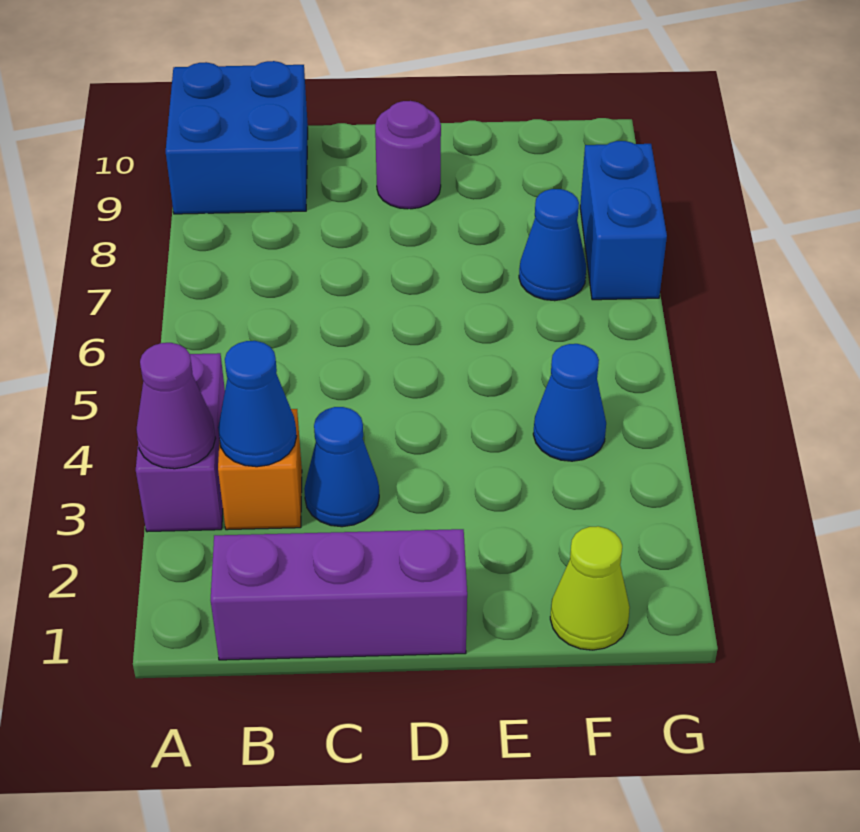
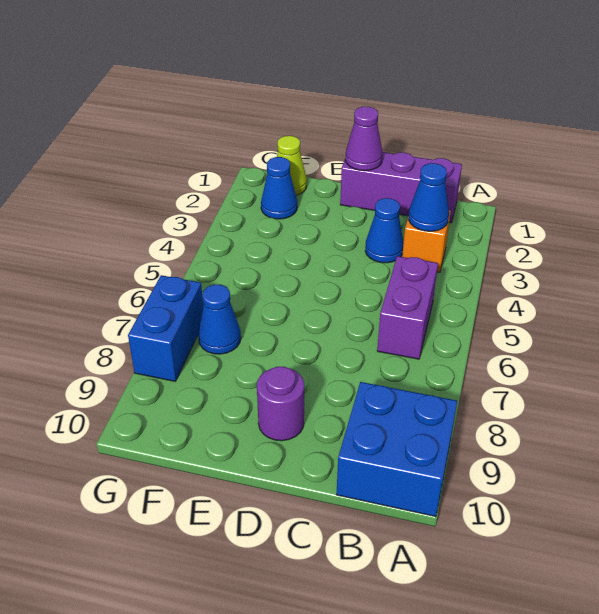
purple 1x2 brick [136,353,225,532] -> purple 1x2 brick moved to [377,256,438,359]
purple 1x1 cone [136,343,216,469] -> purple 1x1 cone moved to [345,107,383,171]
blue 1x1 cone [533,344,606,461] -> blue 1x1 cone moved to [261,157,297,219]

